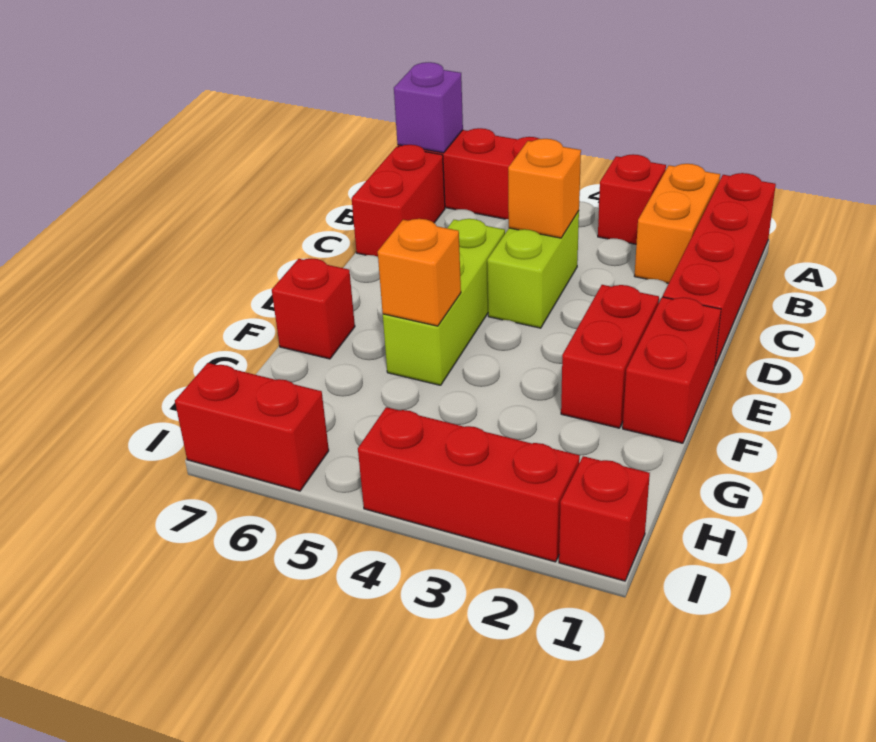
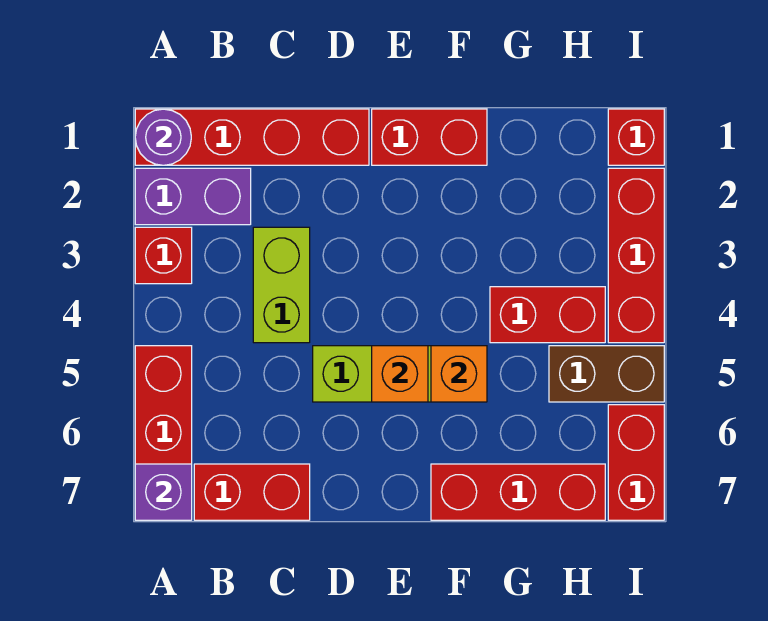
none -> purple 1x1 round brick [135,109,191,165]
orange 1x2 brick [635,164,720,283] -> purple 1x2 brick [135,168,251,225]
lime 1x2 brick [487,211,579,328] -> lime 1x2 brick turned to [253,227,310,343]
orange 1x1 brick [508,139,581,238] -> orange 1x1 brick moved to [372,346,428,402]
red 1x2 brick [561,285,659,428] -> red 1x2 brick moved to [490,287,605,343]
red 1x1 brick [272,259,355,359] -> red 1x3 brick [431,464,605,520]
none -> brown 1x2 brick [549,346,664,402]

